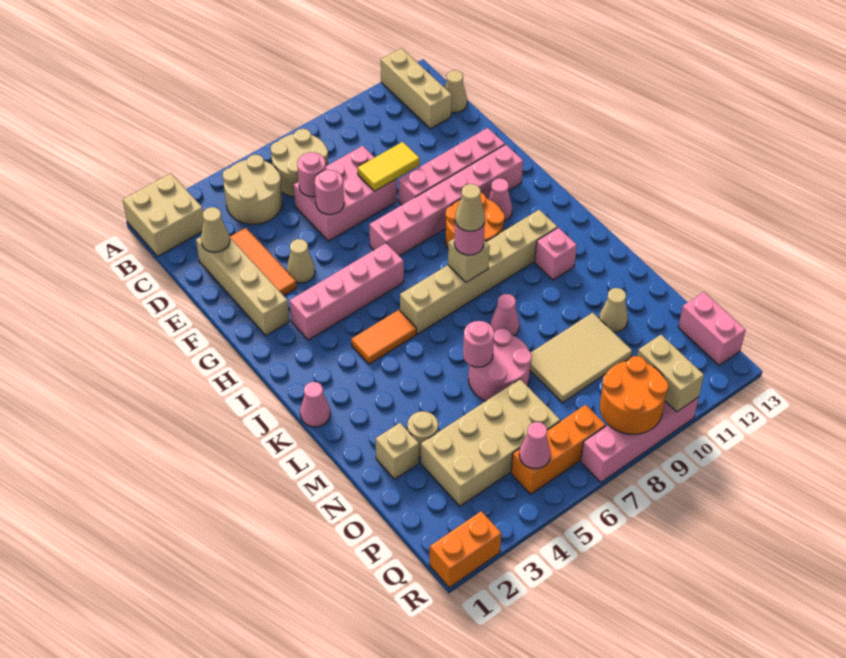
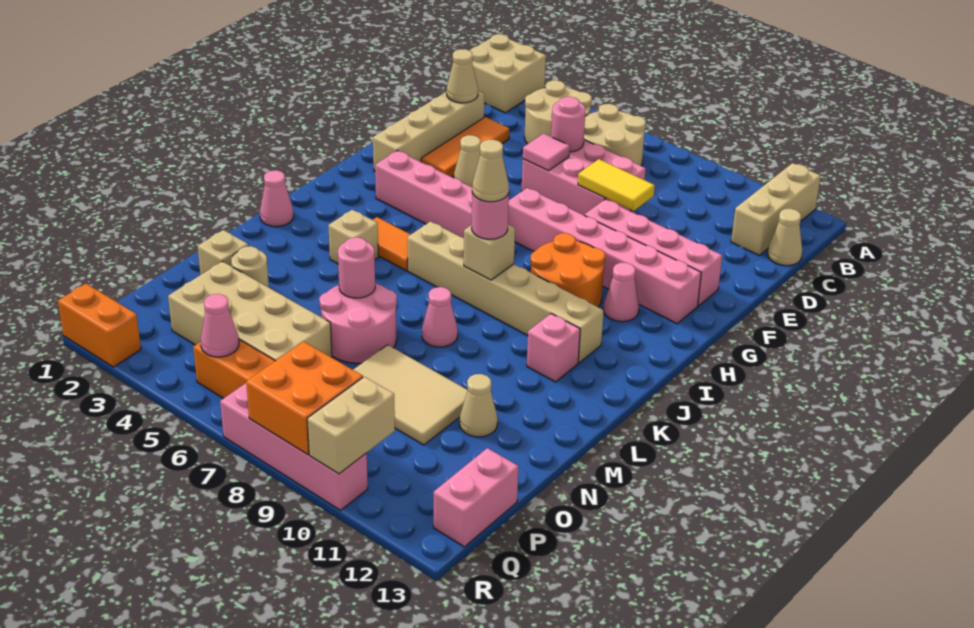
pink 1x1 round brick [315,170,344,214] -> pink 1x1 tile [523,134,570,171]
none -> tan 1x1 brick [328,210,378,264]
orange 2x2 round brick [600,356,668,434] -> orange 2x2 brick [246,341,363,455]

